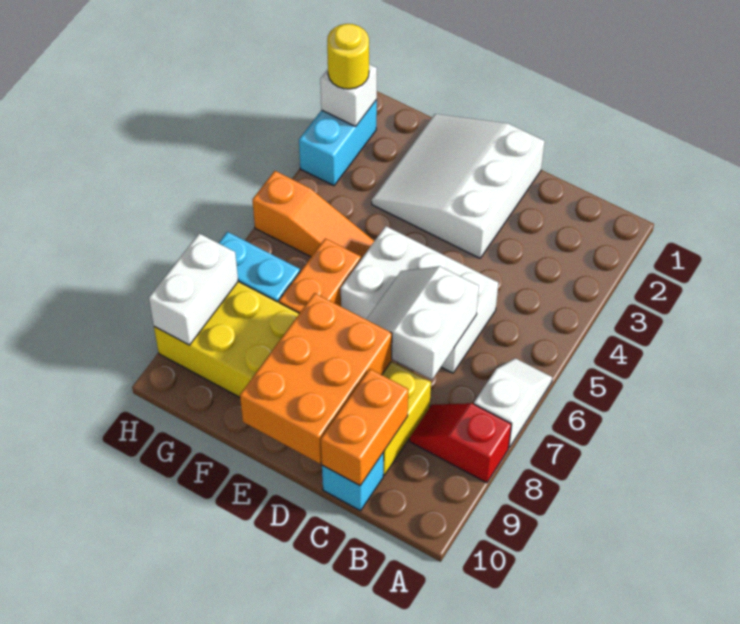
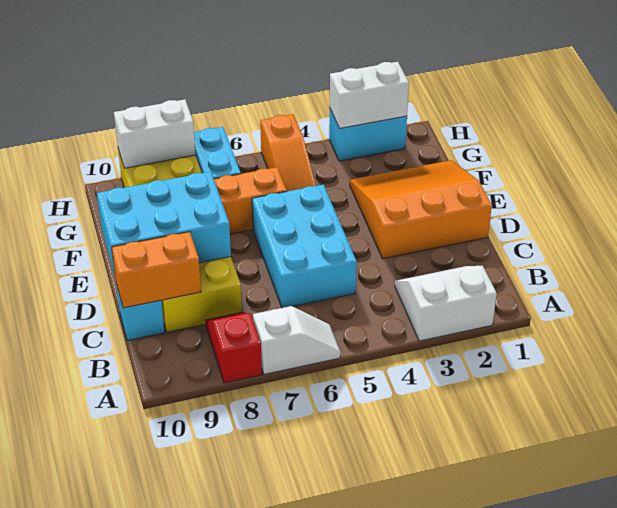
white 2x3 brick [341,226,498,373] -> cyan 2x3 brick [252,185,356,308]
white 2x2 slope [366,266,479,380] -> white 2x2 slope moved to [395,266,497,341]
white 3x3 slope [372,114,545,258] -> orange 3x3 slope [350,160,492,259]
orange 2x3 brick [240,293,392,464] -> cyan 2x3 brick [97,172,231,276]
white 1x1 brick [320,64,377,126] -> white 1x2 brick [330,62,409,129]
yellow 1x1 round brick [327,24,369,89] -> none

